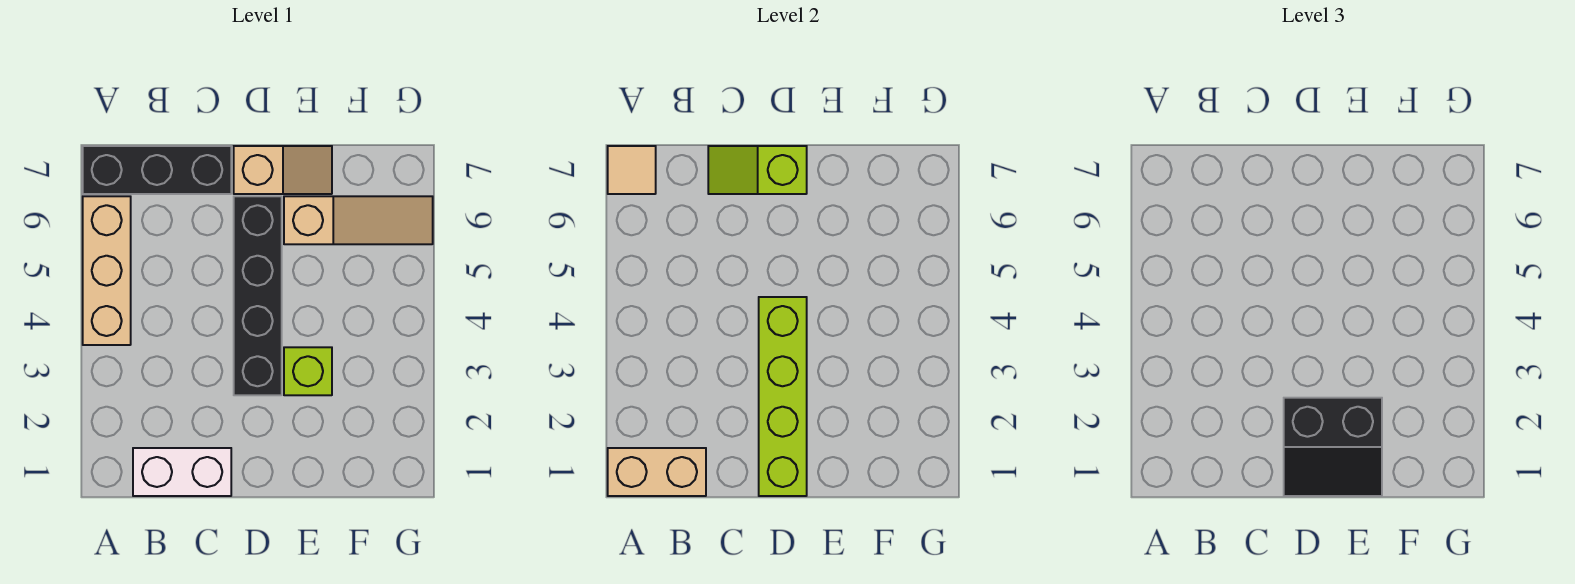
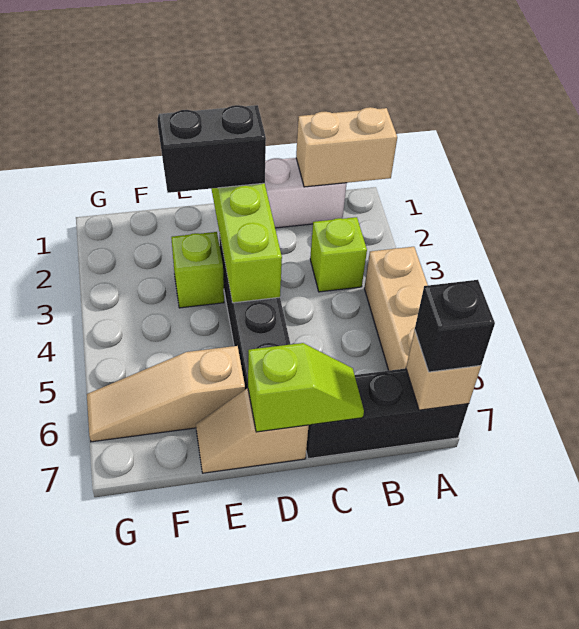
tan 1x1 tile [608,146,656,194] -> tan 1x1 brick [406,330,481,410]
none -> black 1x1 brick [415,280,495,372]
none -> lime 1x1 brick [310,217,367,292]

